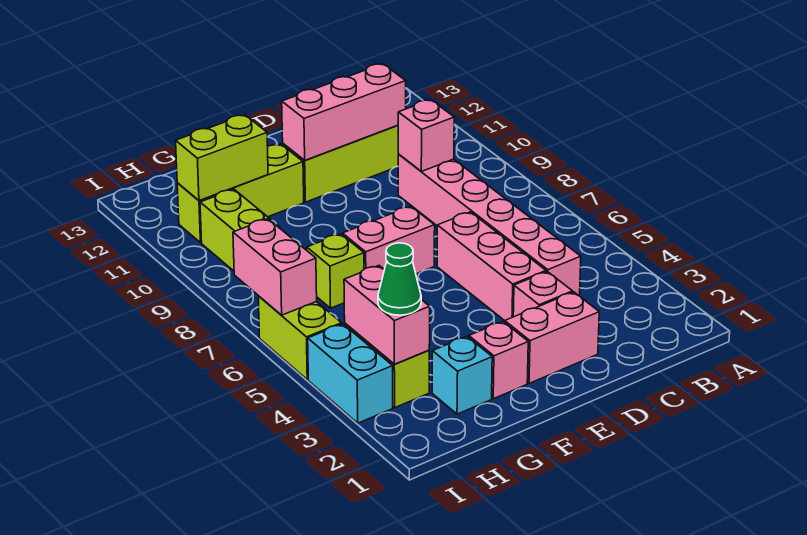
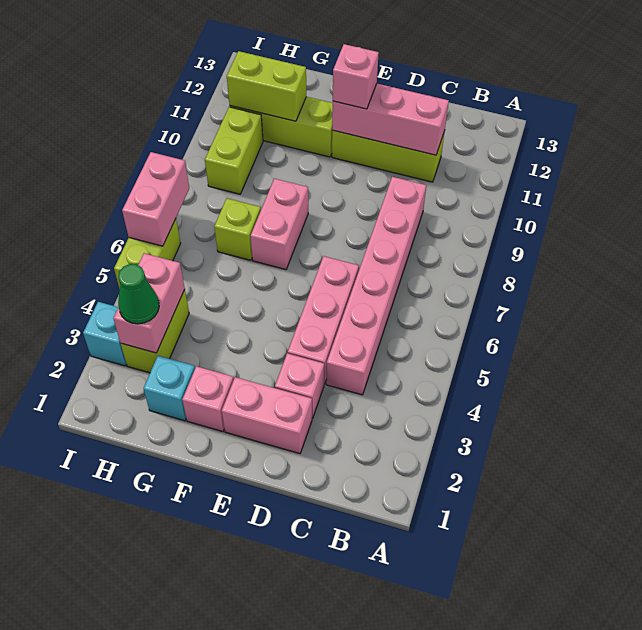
pink 1x1 brick [398,100,454,171] -> pink 1x1 brick moved to [333,44,379,109]
pink 1x2 brick [342,206,435,274] -> pink 1x2 brick turned to [251,179,308,270]
cyan 1x2 brick [308,324,393,423] -> cyan 1x1 brick [83,302,126,366]

